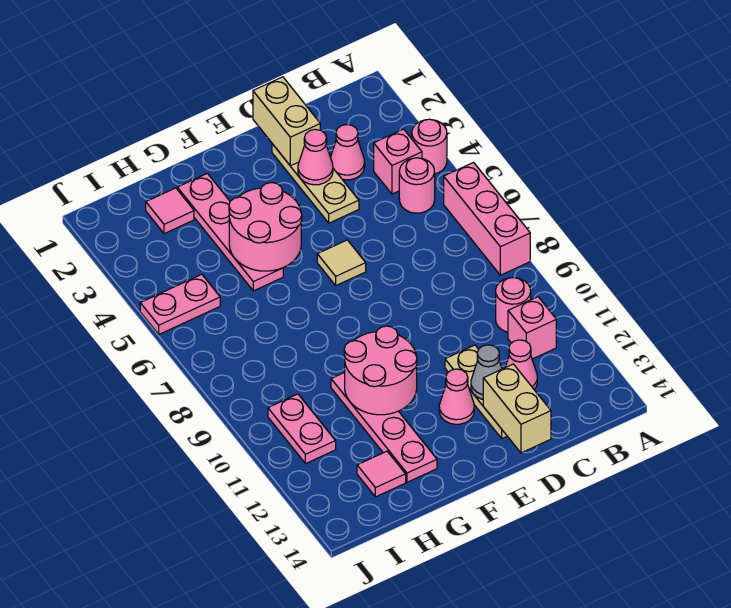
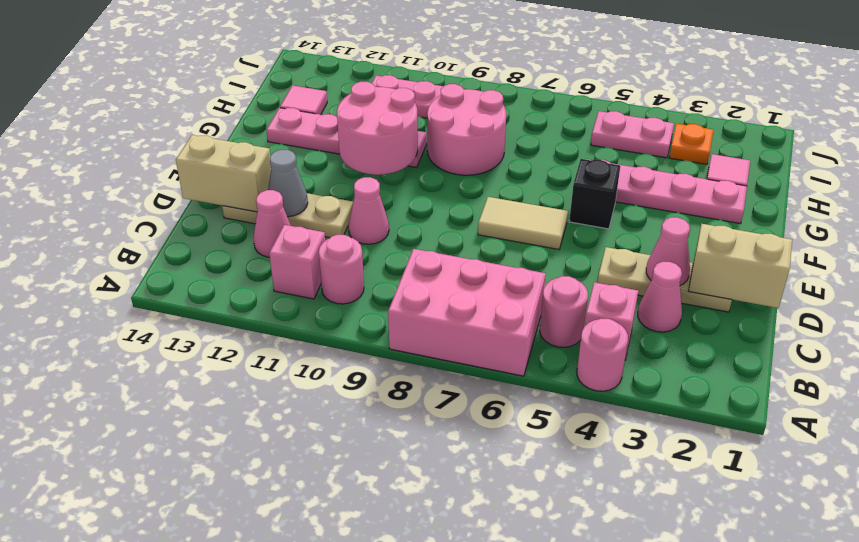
pink 1x3 brick [444,163,530,275] -> pink 2x3 brick [388,249,546,376]
tan 1x1 tile [317,240,366,285] -> tan 1x2 tile [478,197,568,249]
pink 1x1 cone [439,369,474,424] -> pink 1x1 cone moved to [348,177,389,244]
pink 2x2 round brick [229,183,302,271] -> pink 2x2 round brick moved to [427,84,506,175]
none -> black 1x1 brick [569,159,620,229]
none -> orange 1x1 plate [669,124,714,164]
pink 1x2 plate [140,274,220,334] -> pink 1x2 plate turned to [591,111,674,158]

